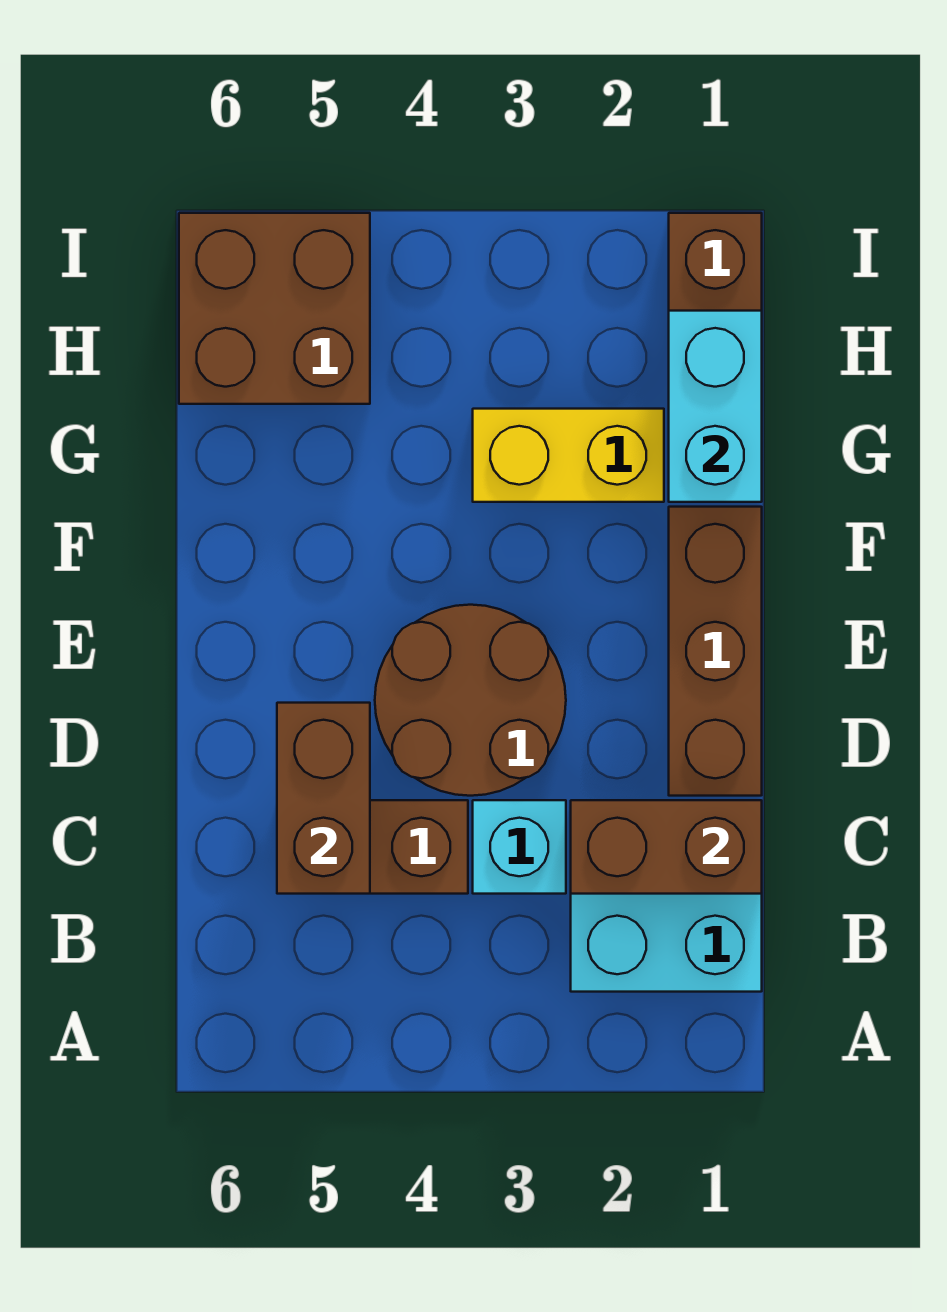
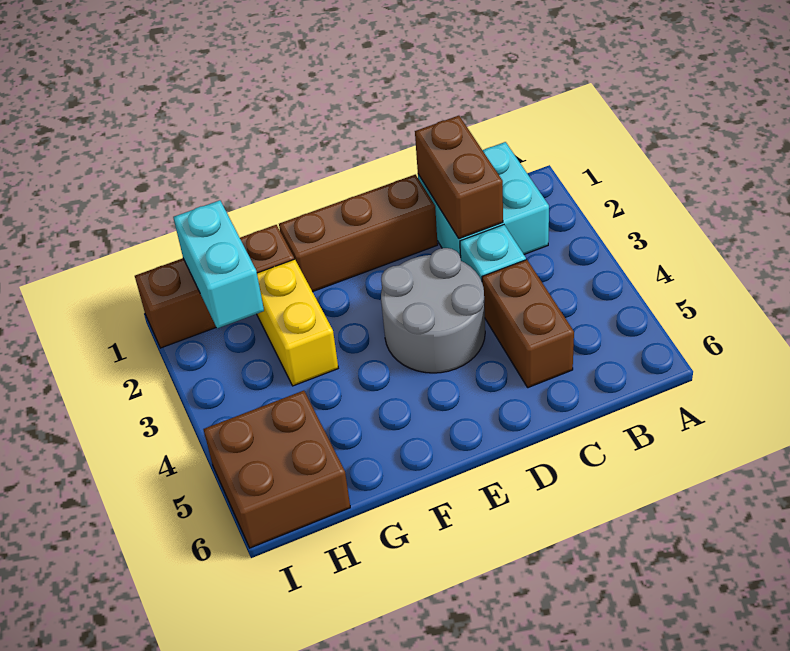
brown 1x2 brick [277,703,370,894] -> none
brown 2x2 round brick [375,605,566,796] -> grey 2x2 round brick [381,248,485,373]
cyan 1x2 brick [669,311,762,502] -> cyan 1x2 brick turned to [173,200,264,328]

